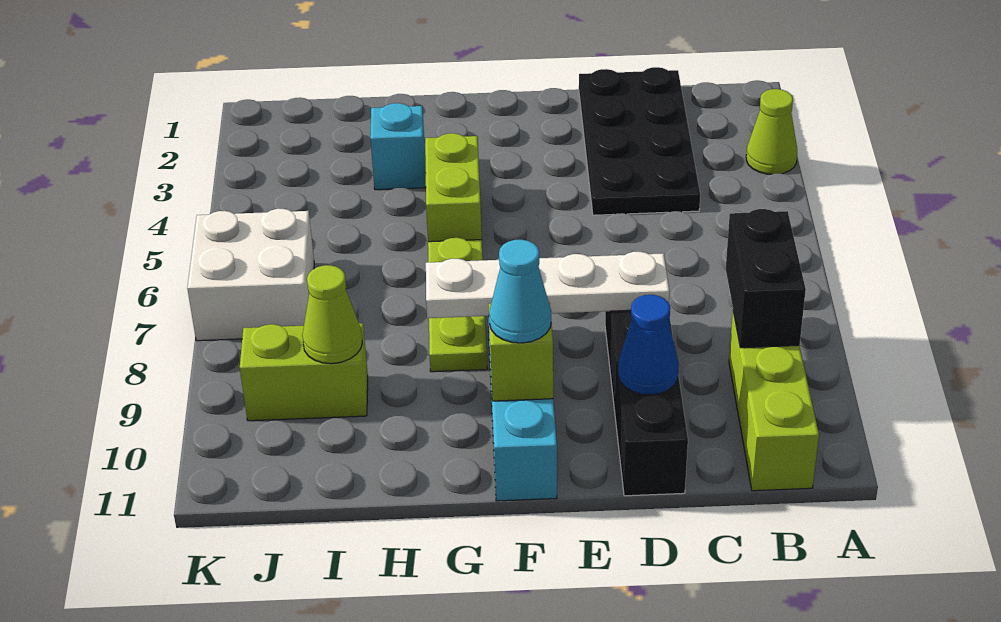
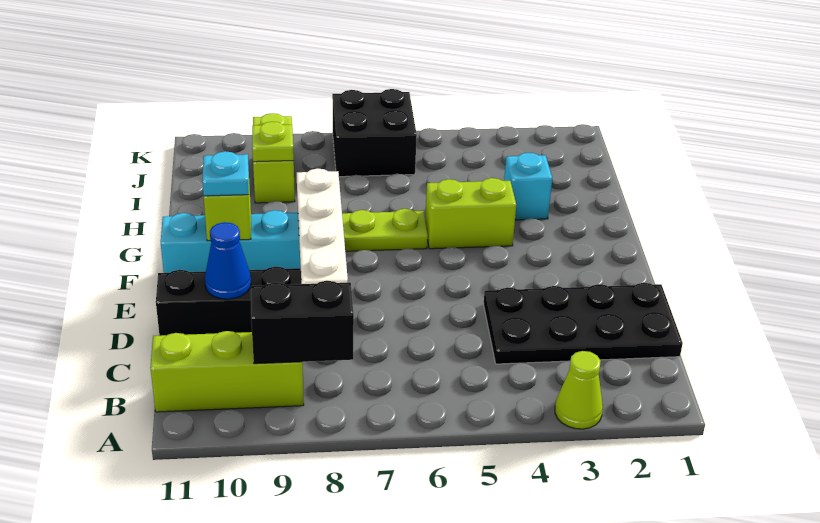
cyan 1x1 cone [489,240,551,343] -> cyan 1x1 plate [202,151,249,196]
lime 1x1 cone [302,265,362,364] -> lime 1x1 plate [252,122,294,162]
white 2x2 brick [187,209,314,341] -> black 2x2 brick [332,89,417,177]

